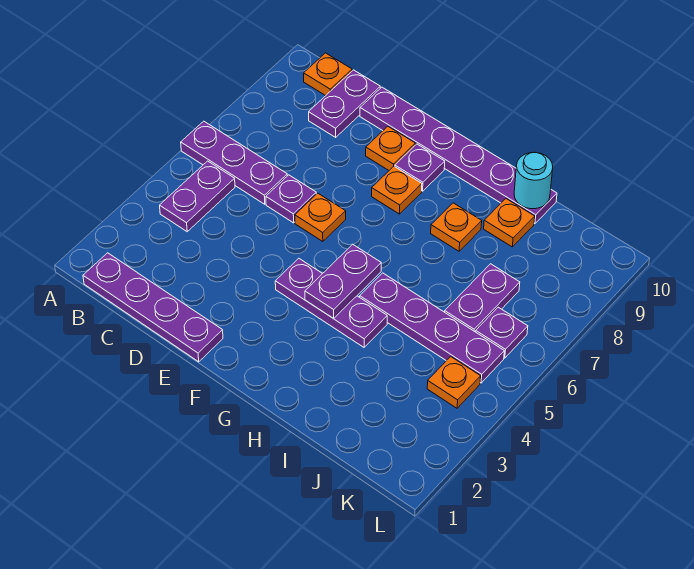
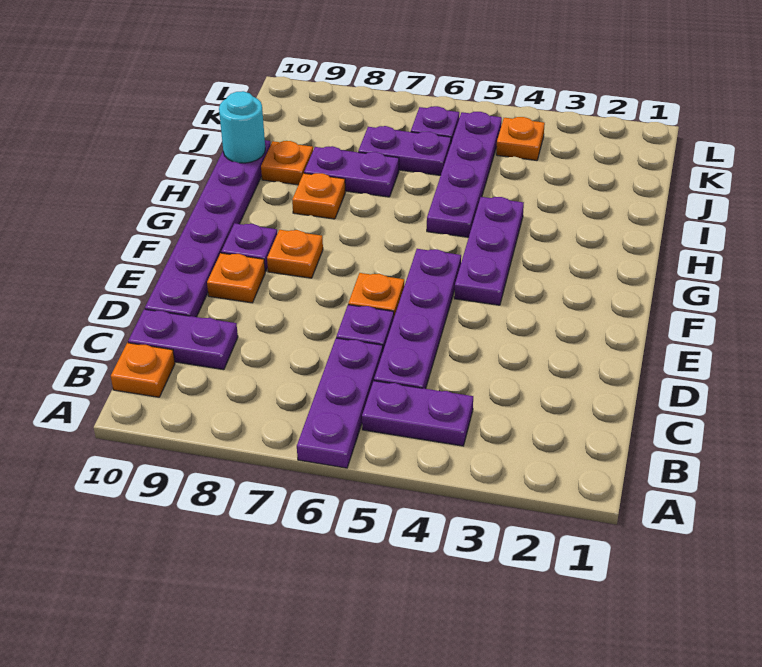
purple 1x4 plate [83,253,223,362] -> purple 1x4 plate moved to [374,249,461,389]
purple 1x2 plate [305,244,381,319] -> purple 1x2 plate moved to [304,146,399,197]

